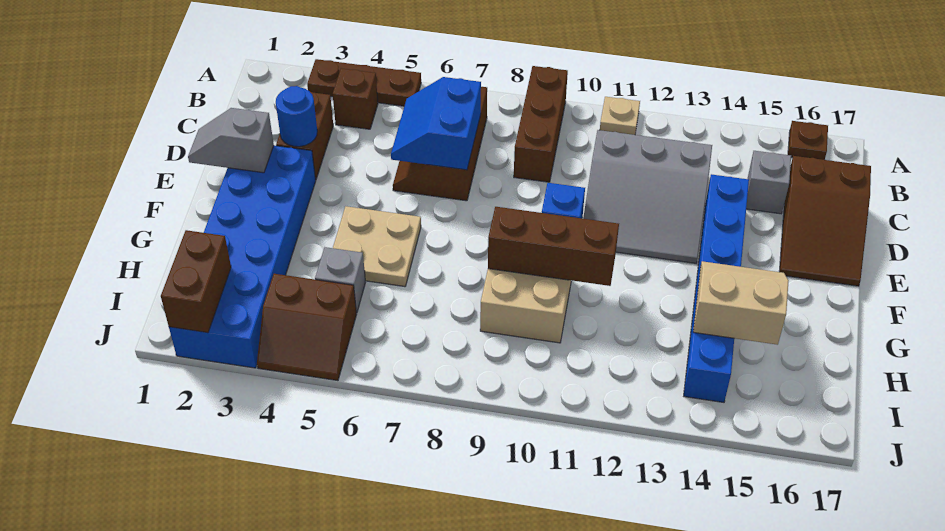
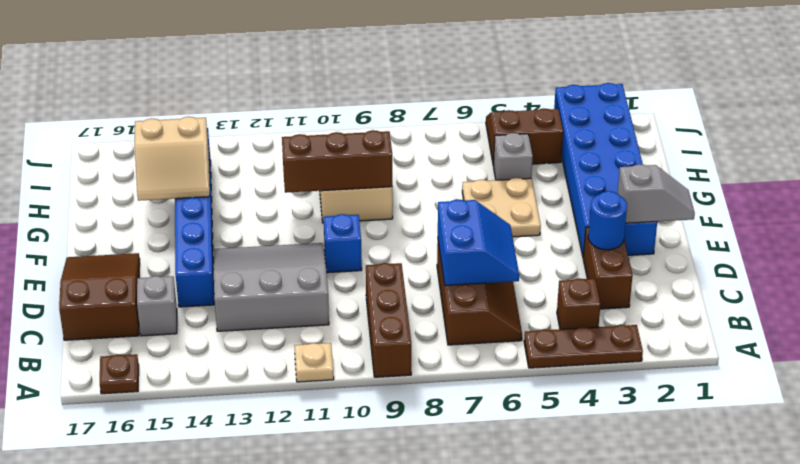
brown 1x2 brick [161,230,231,333] -> none

